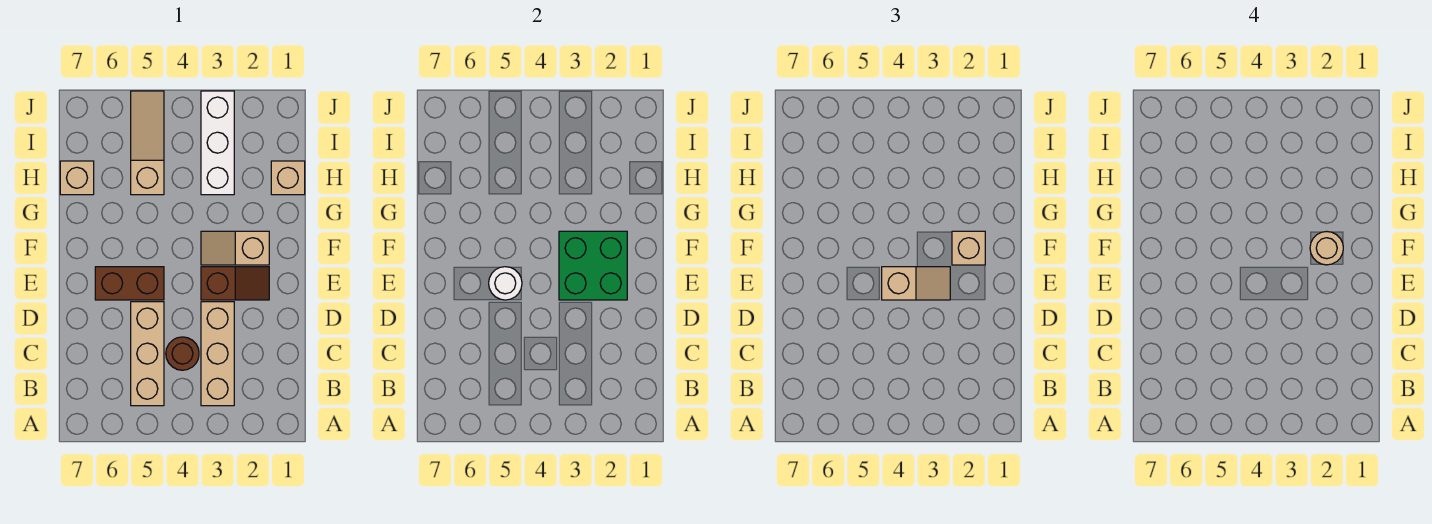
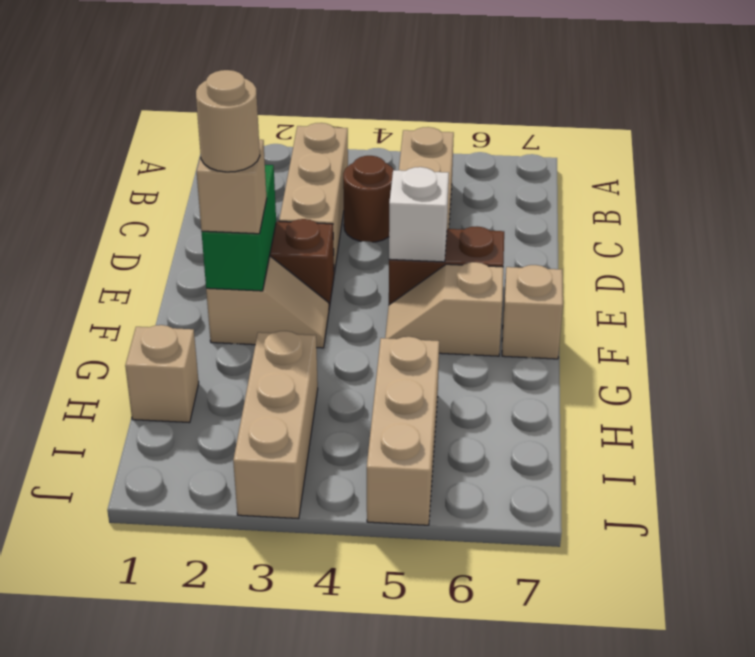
green 2x2 brick [559,231,627,300] -> green 1x2 brick [202,165,276,291]
tan 1x2 slope [882,267,950,300] -> tan 1x2 slope moved to [385,262,503,356]
white 1x1 round brick [489,267,522,300] -> white 1x1 brick [389,167,449,262]
white 1x3 brick [201,91,234,195] -> tan 1x3 brick [233,331,318,519]
tan 1x3 slope [131,91,164,195] -> tan 1x3 brick [367,337,439,525]
tan 1x1 brick [60,161,94,195] -> tan 1x1 brick moved to [502,265,563,359]

